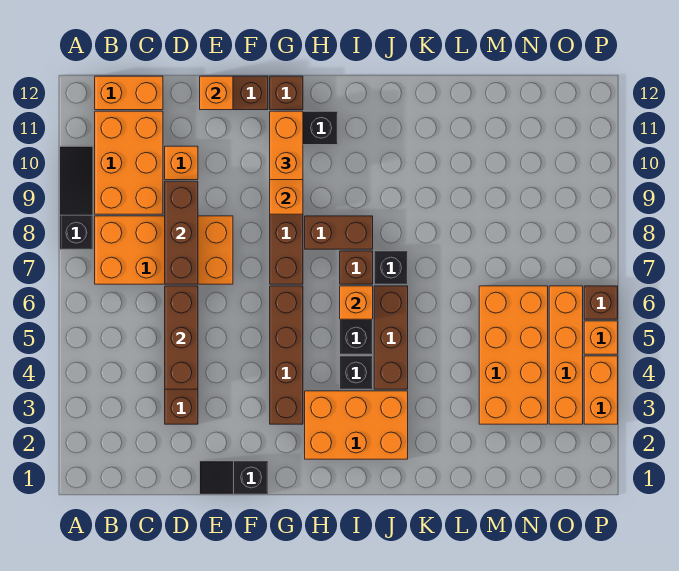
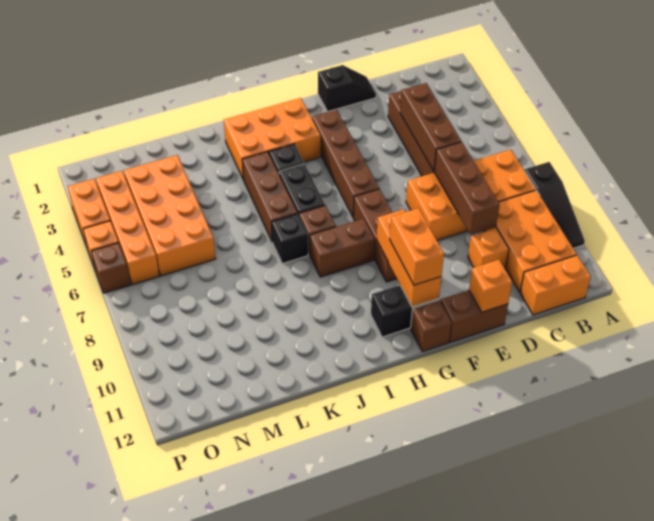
orange 1x1 brick [340,286,373,319] -> none

